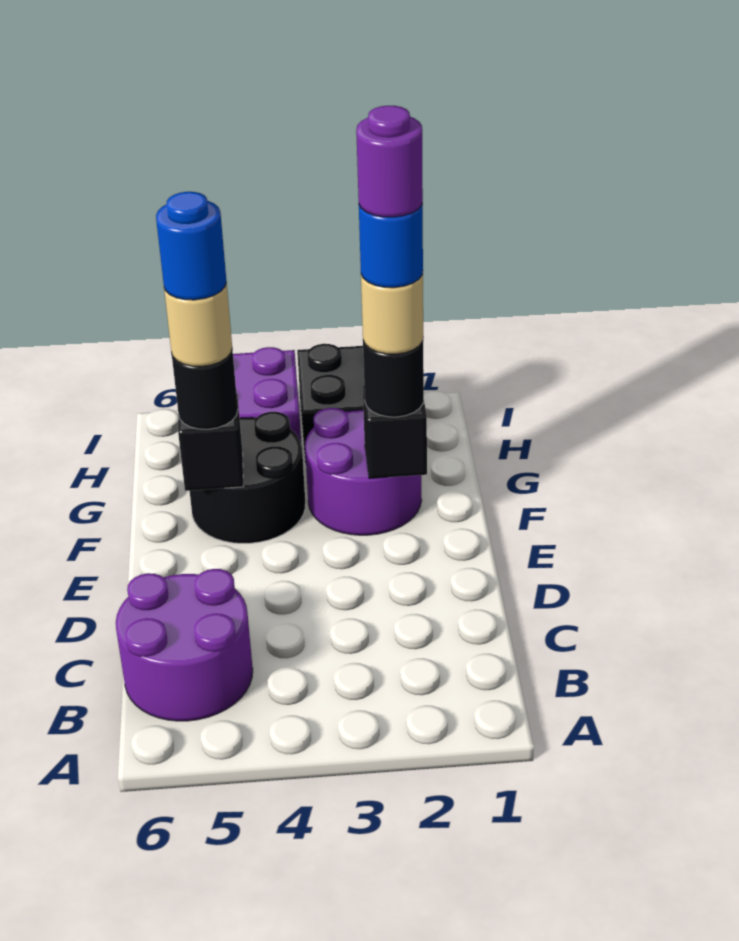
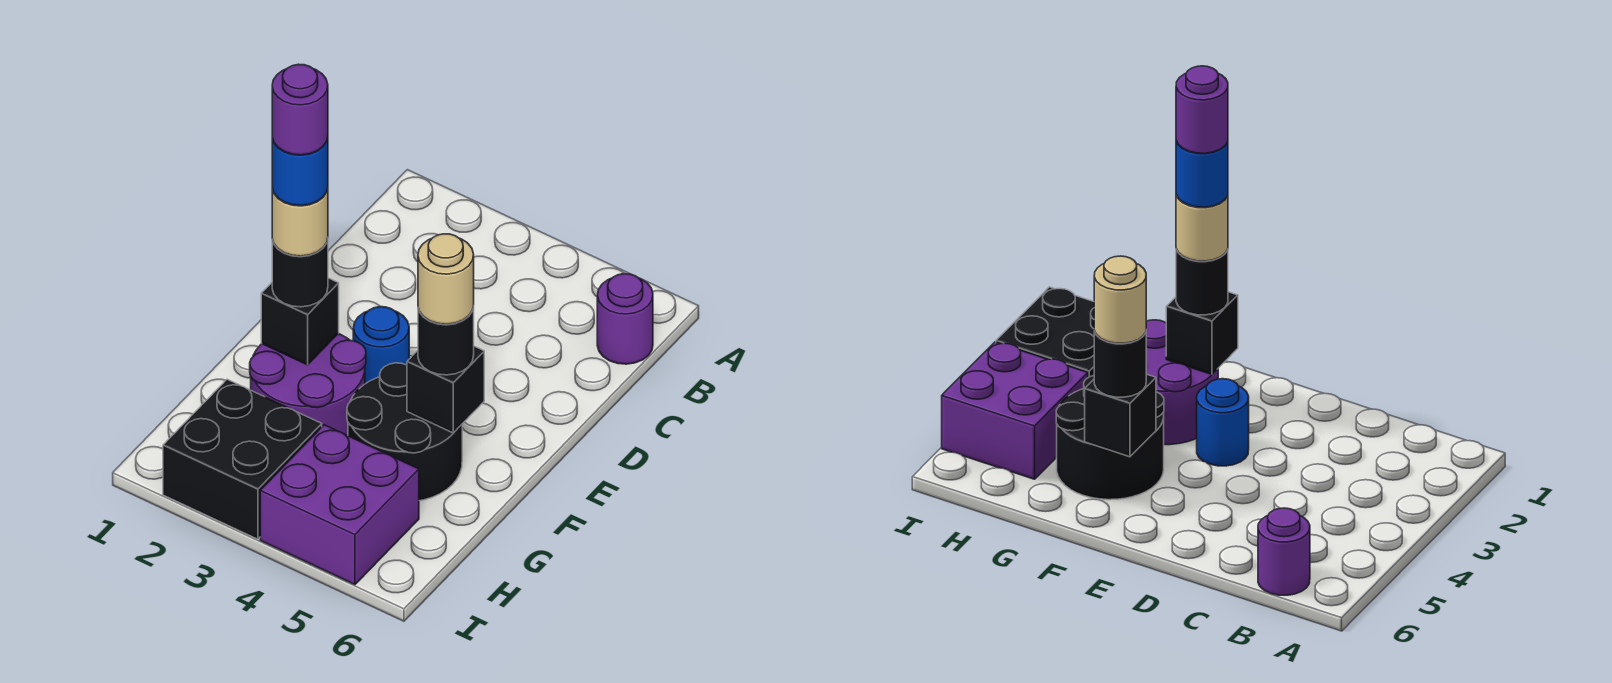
purple 2x2 round brick [116,569,253,721] -> purple 1x1 round brick [597,274,653,364]
blue 1x1 round brick [156,192,227,300] -> blue 1x1 round brick moved to [353,307,409,384]

